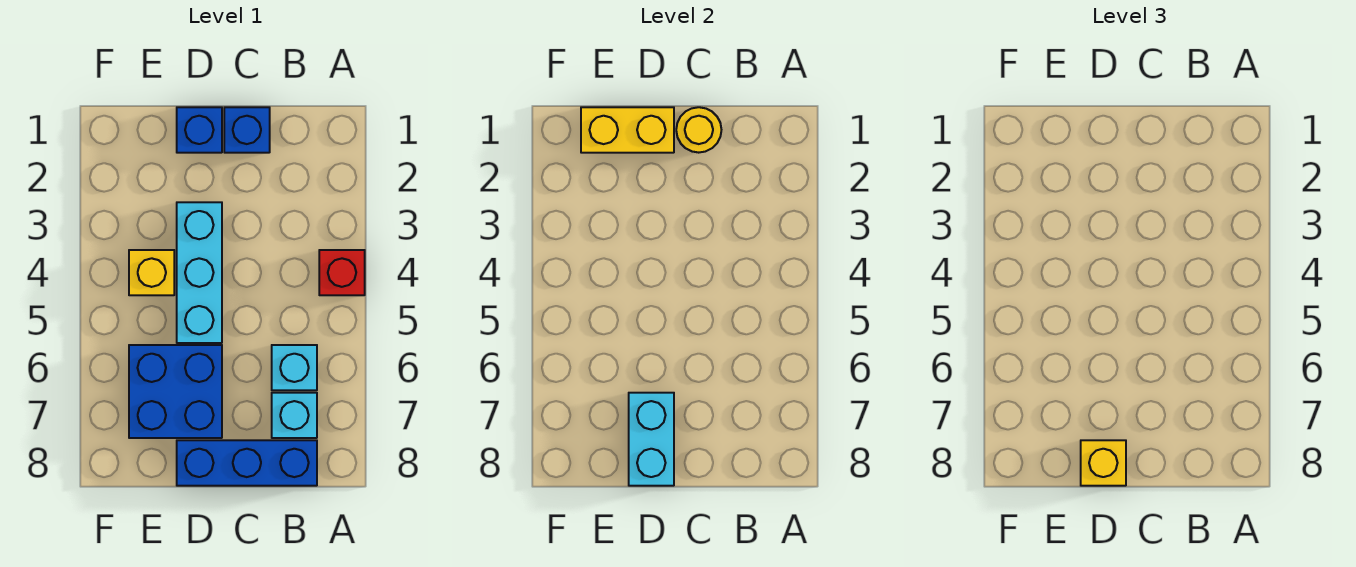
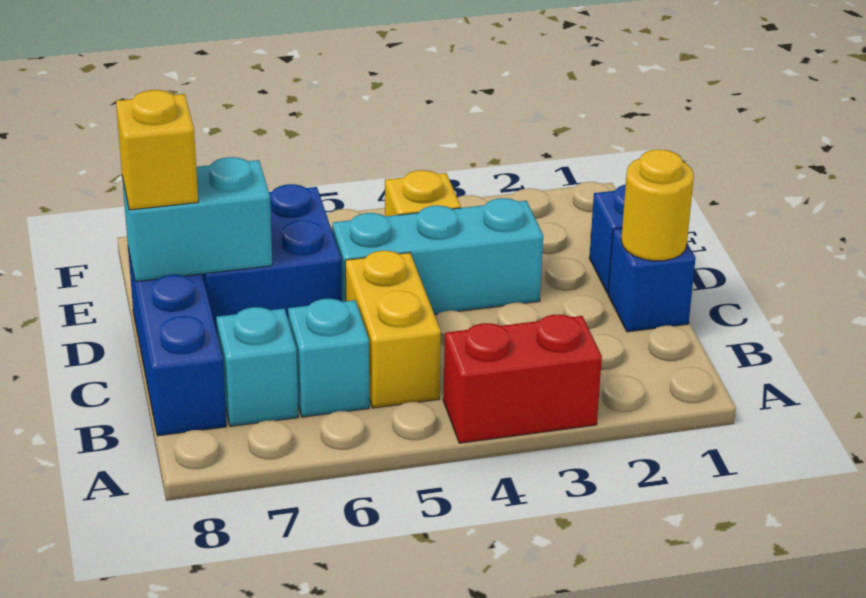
red 1x1 brick [319,250,365,295] -> red 1x2 brick [443,315,602,443]
yellow 1x2 brick [581,107,674,153] -> yellow 1x2 brick moved to [345,251,441,408]

